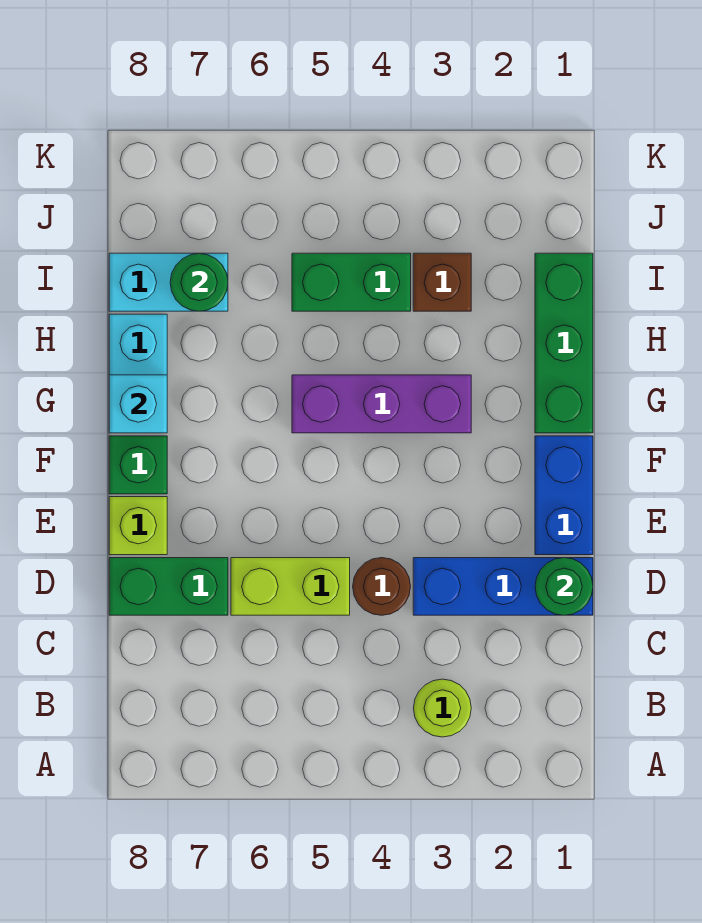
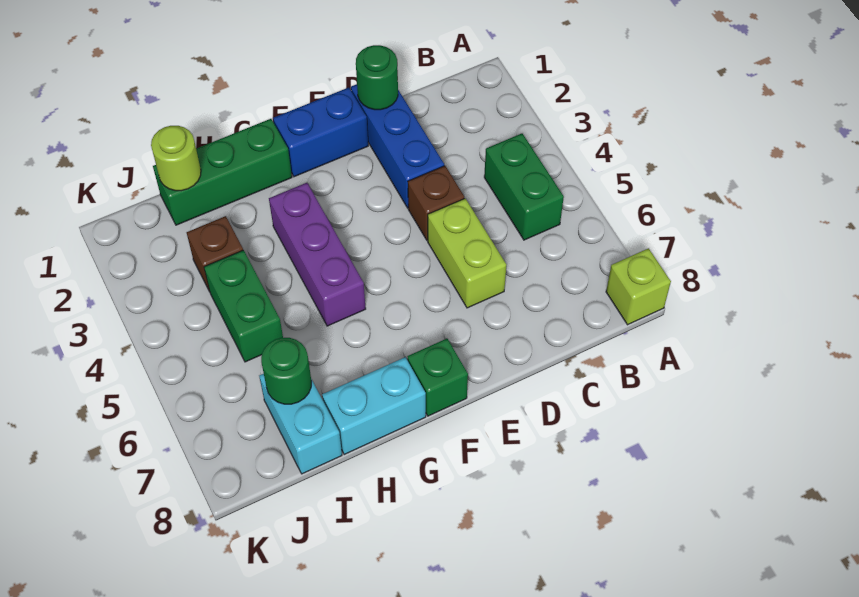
lime 1x1 round brick [414,679,471,737] -> lime 1x1 round brick moved to [151,126,201,191]
brown 1x1 round brick [353,558,411,615] -> brown 1x1 brick [408,166,464,240]
green 1x2 brick [109,558,228,615] -> green 1x2 brick moved to [484,134,564,240]
lime 1x1 brick [109,497,167,555] -> lime 1x1 brick moved to [606,248,671,325]
cyan 1x1 brick [109,375,167,433] -> none

